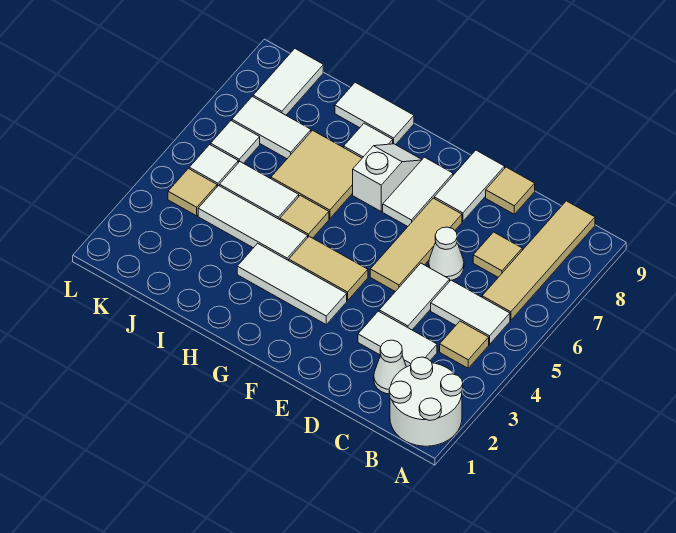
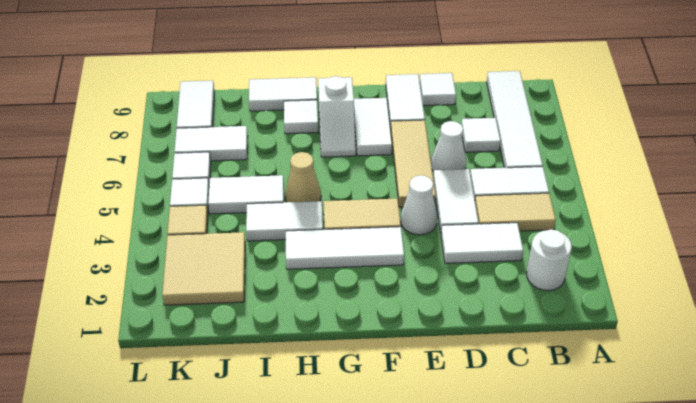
white 2x2 round brick [389,357,463,446] -> white 1x1 round brick [527,229,572,291]
tan 1x1 tile [440,321,489,368] -> tan 1x2 tile [475,193,556,231]
tan 1x4 tile [482,201,595,320] -> white 1x4 tile [487,71,543,168]
white 1x1 cone [374,340,406,394] -> white 1x1 cone moved to [401,175,437,235]
tan 1x1 tile [473,232,522,277] -> white 1x1 tile [461,118,500,152]
tan 1x1 tile [486,167,535,214] -> white 1x1 tile [420,73,456,106]
white 1x2 slope [353,144,422,211] -> white 1x2 slope turned to [318,76,356,157]
white 1x3 tile [198,186,308,261] -> white 1x2 tile [246,201,323,241]
tan 1x1 tile [280,195,329,238] -> tan 1x1 cone [285,152,321,202]
tan 2x2 tile [271,130,362,219] -> tan 2x2 tile moved to [162,232,245,305]

